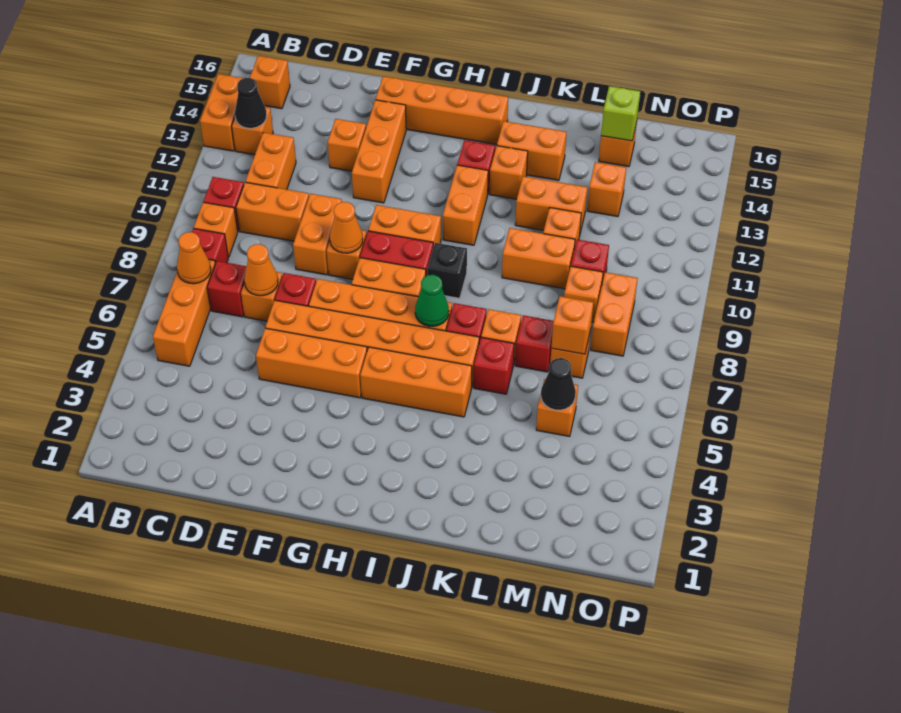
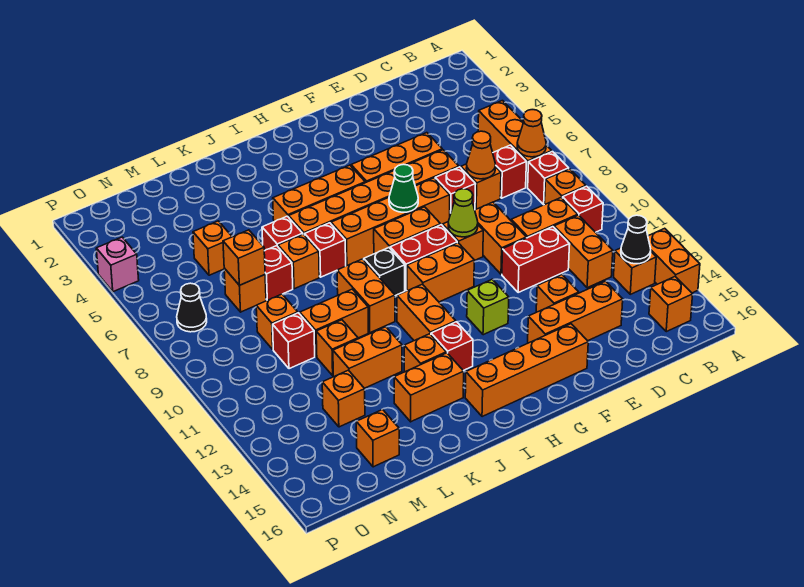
none -> red 1x2 brick [502,227,570,293]
orange 1x1 cone [330,202,363,253] -> lime 1x1 cone [448,189,478,237]
orange 1x3 brick [352,100,406,203] -> orange 1x3 brick turned to [528,281,623,343]
green 1x1 cone [415,275,449,326] -> green 1x1 cone moved to [389,164,418,212]
black 1x1 cone [541,358,576,410] -> black 1x1 cone moved to [177,283,207,332]
lime 1x1 brick [601,86,640,141] -> lime 1x1 brick moved to [467,279,509,335]
orange 1x2 brick [591,272,638,356] -> orange 1x2 brick moved to [337,259,395,333]
none -> pink 1x1 brick [96,237,139,292]

